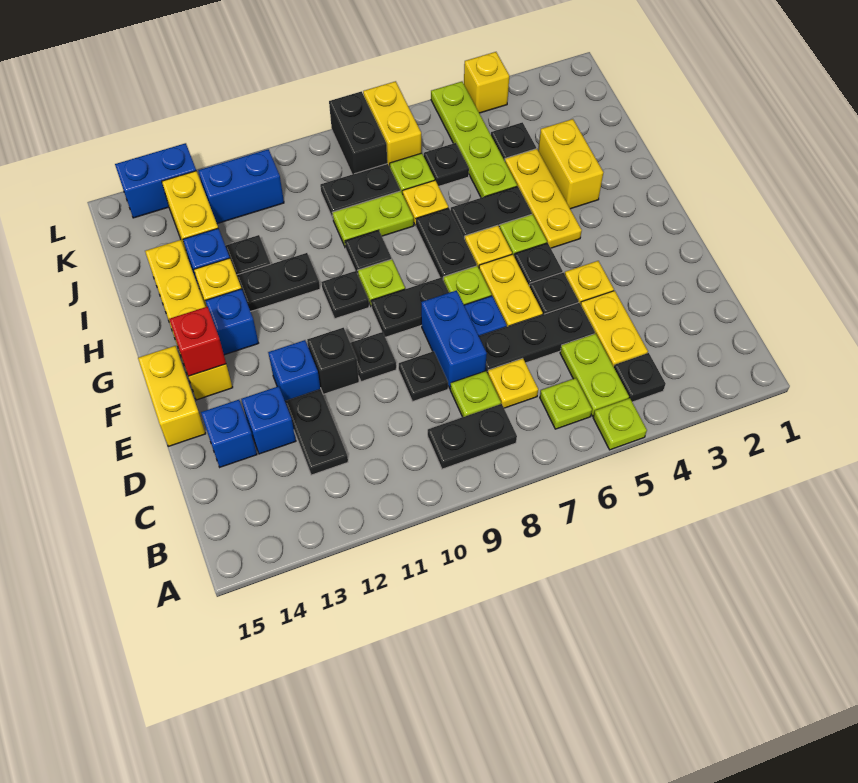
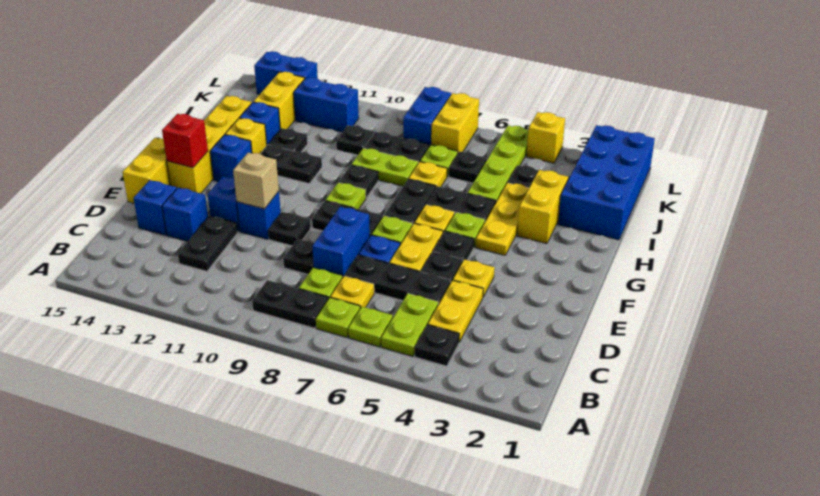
lime 1x1 plate [593,398,647,450] -> lime 1x1 plate moved to [316,298,360,337]
black 1x1 brick [307,328,359,394] -> blue 1x1 brick [237,191,281,239]
none -> tan 1x1 brick [233,153,279,209]
black 1x1 plate [322,271,369,319] -> black 1x1 plate moved to [336,125,374,155]
none -> blue 2x4 brick [558,125,655,240]
black 1x2 brick [329,91,387,174] -> blue 1x2 brick [403,87,451,147]

